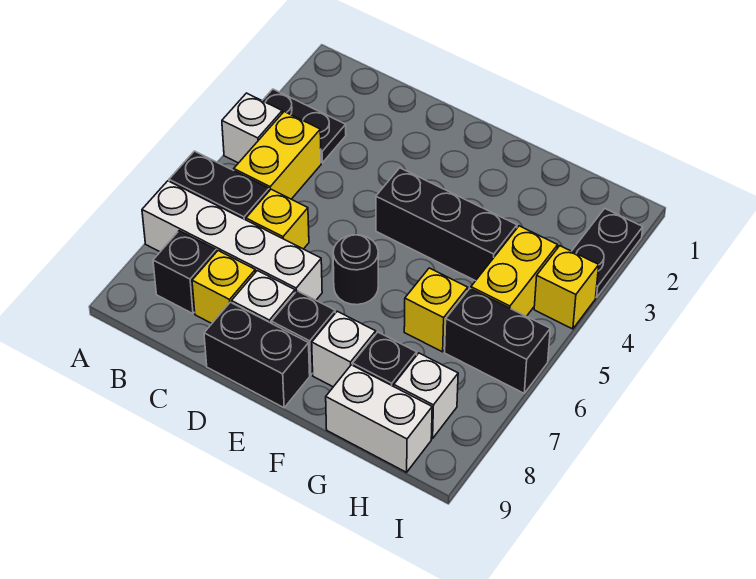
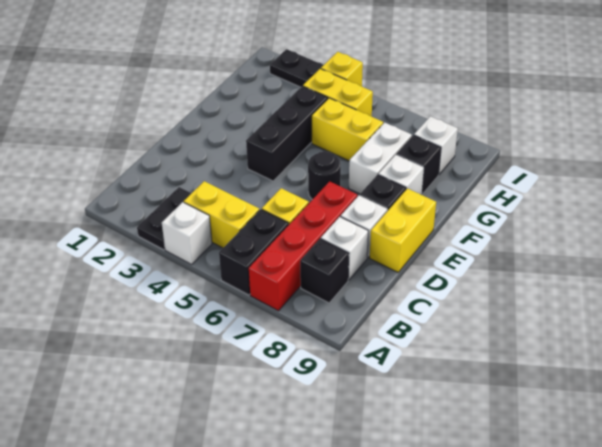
white 1x4 brick [142,181,322,300] -> red 1x4 brick [249,181,357,311]
yellow 1x1 brick [192,251,255,323] -> white 1x1 brick [321,217,368,280]
black 1x2 brick [204,302,310,408] -> yellow 1x2 brick [370,189,436,272]
yellow 1x1 brick [404,268,468,352] -> yellow 1x2 brick [312,98,383,161]
white 1x2 brick [326,365,432,472] -> white 1x2 brick moved to [349,122,412,194]
black 1x2 brick [445,289,550,393] -> none

